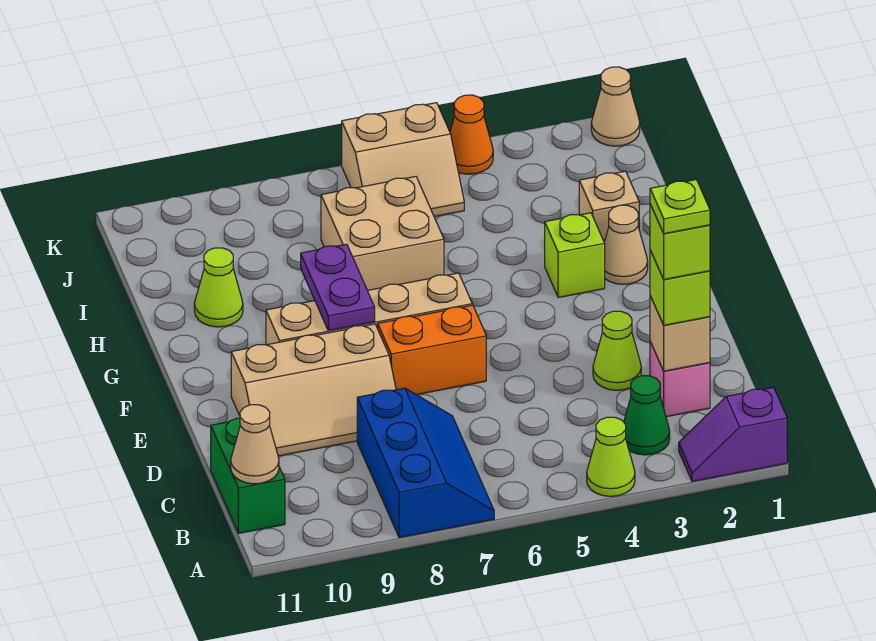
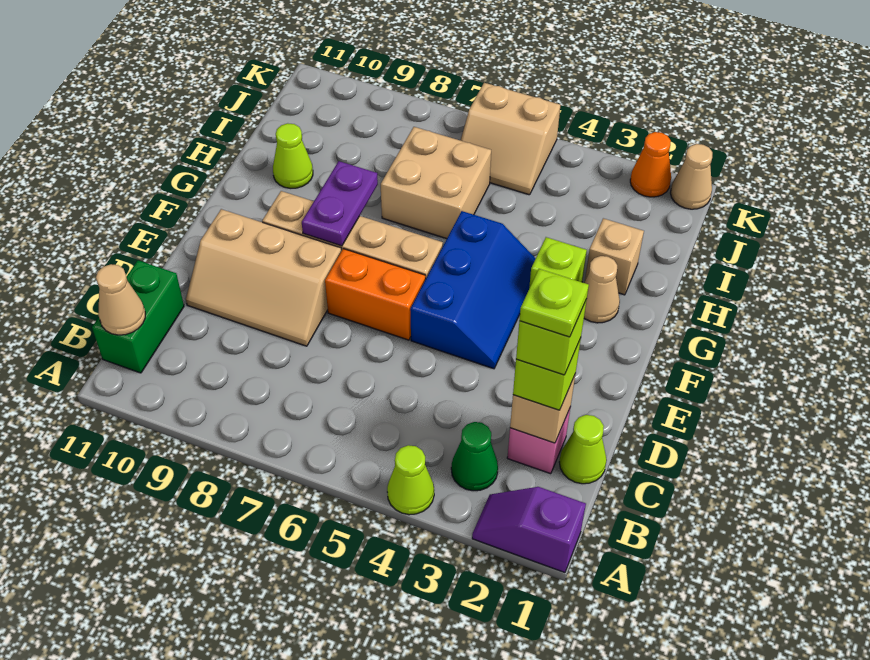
blue 2x3 slope [357,388,494,538] -> blue 2x3 slope moved to [410,211,536,369]
lime 1x1 cone [593,311,641,390] -> lime 1x1 cone moved to [559,415,607,484]
orange 1x1 cone [450,95,493,174] -> orange 1x1 cone moved to [630,132,671,197]

